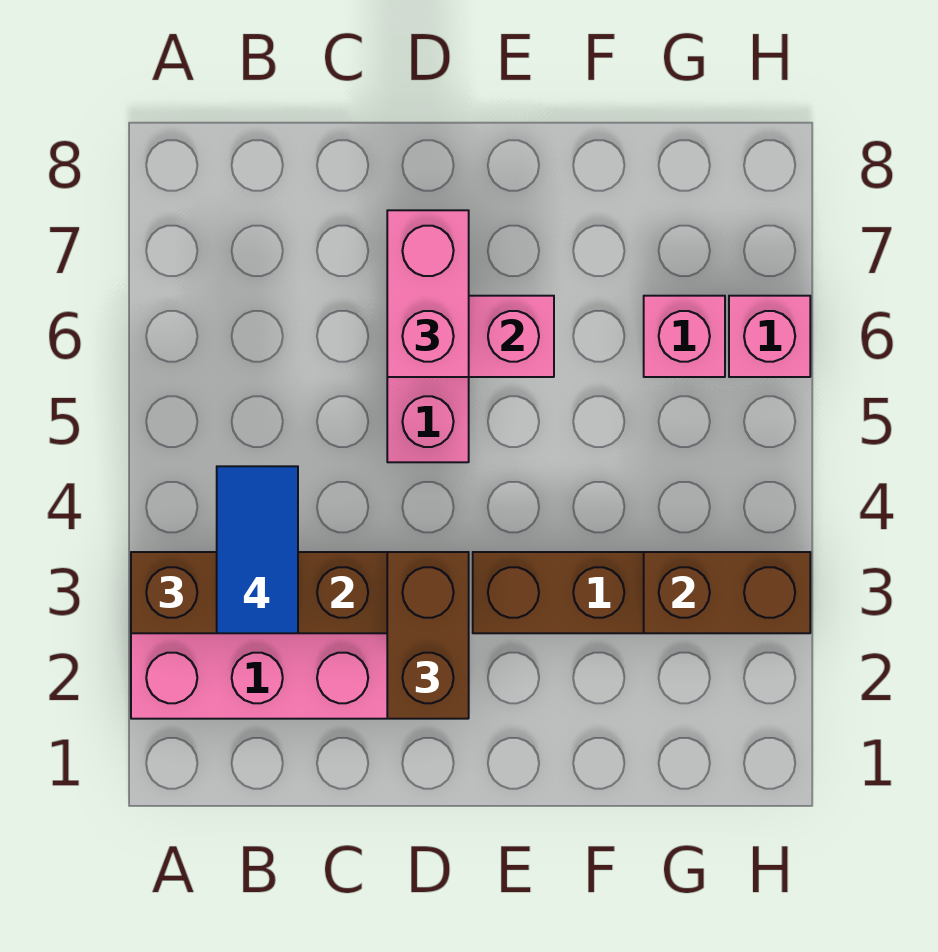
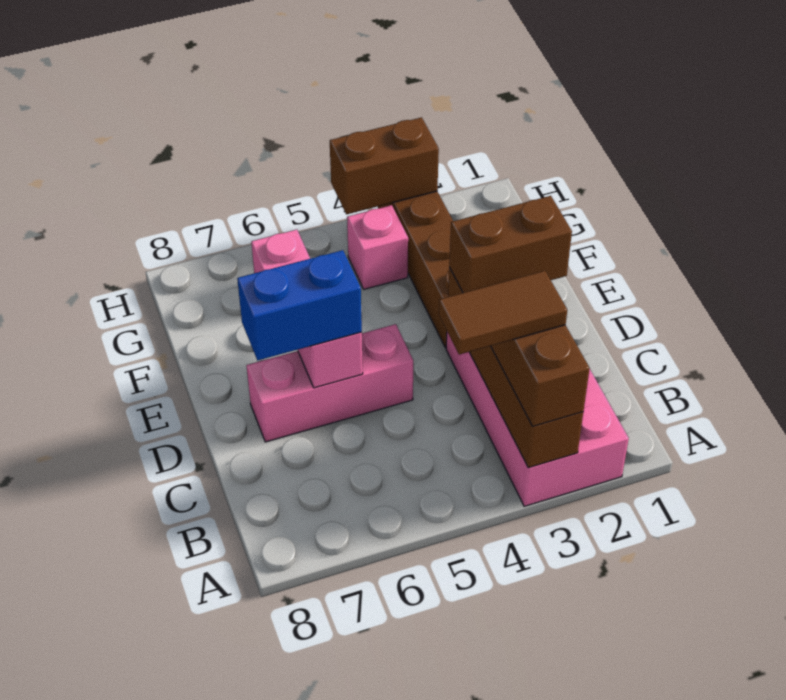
blue 1x2 tile [217,466,298,633] -> brown 1x2 tile [439,271,567,355]
pink 1x2 brick [387,210,469,377] -> blue 1x2 brick [237,250,362,361]
brown 1x2 brick [644,552,810,633] -> brown 1x2 brick turned to [330,117,439,214]
pink 1x1 brick [729,296,810,377] -> pink 1x1 brick moved to [347,205,408,289]

